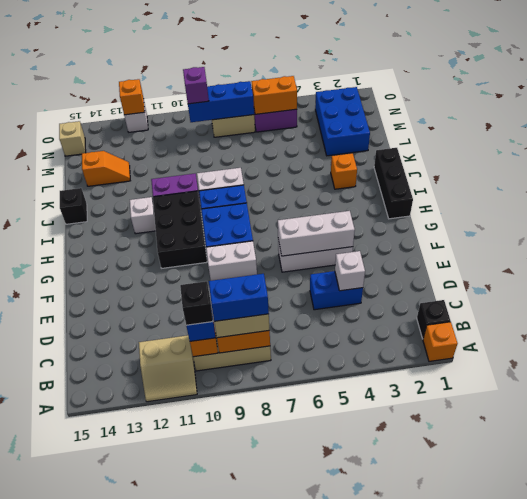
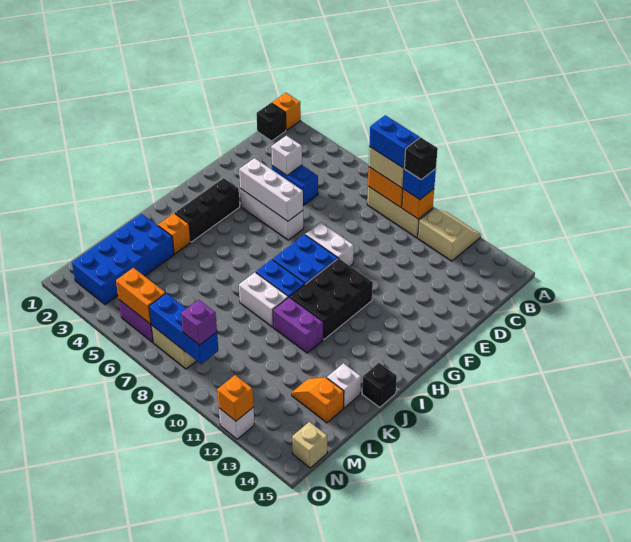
black 1x3 brick [374,148,413,219] -> black 1x3 brick moved to [175,178,240,242]
white 1x1 brick [130,197,156,234] -> white 1x1 brick moved to [327,363,361,408]
blue 2x3 brick [315,87,370,156] -> blue 2x4 brick [72,214,174,305]

